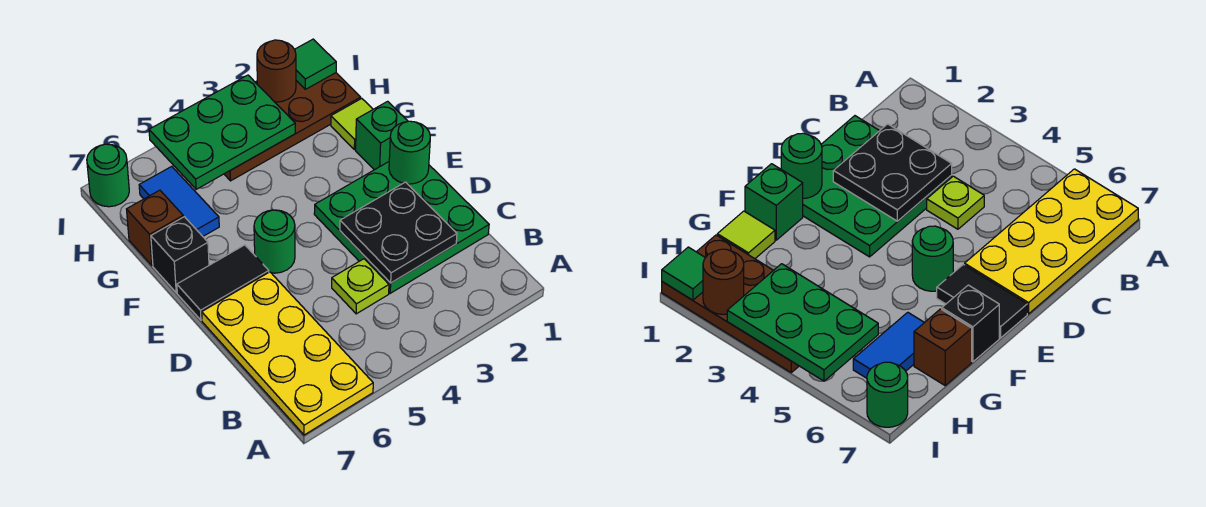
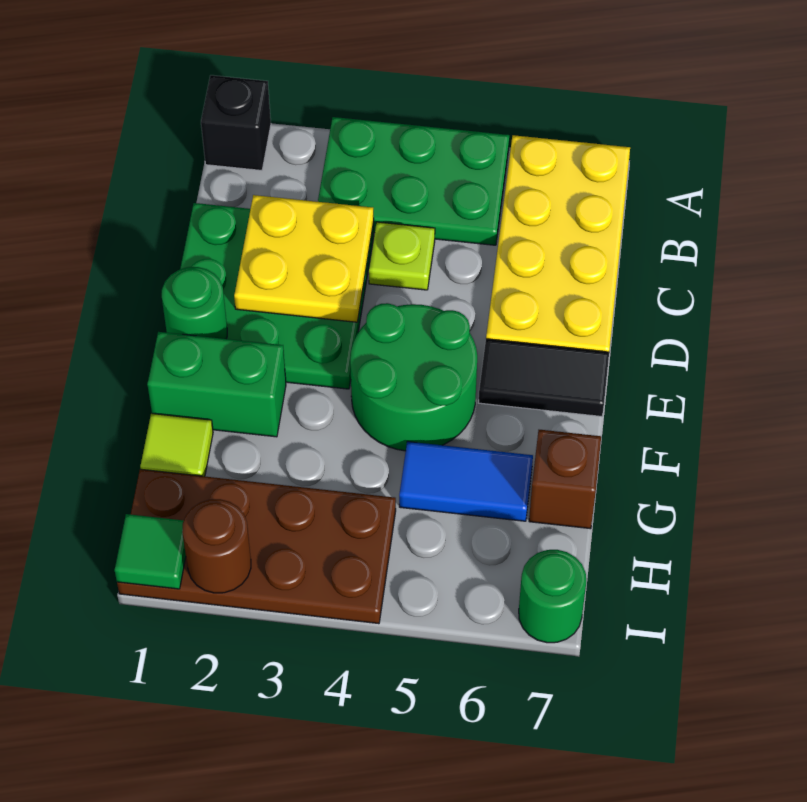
black 2x2 plate [340,182,457,283] -> yellow 2x2 plate [234,195,374,322]
green 1x1 round brick [254,210,295,273] -> green 2x2 round brick [350,303,477,451]
green 1x1 brick [356,101,408,170] -> green 1x2 brick [147,332,286,437]
black 1x1 brick [151,217,209,293] -> black 1x1 brick moved to [201,75,271,170]
blue 1x2 tile [139,166,219,236] -> blue 1x2 tile turned to [399,441,533,521]
green 2x3 plate [149,75,295,189] -> green 2x3 plate moved to [318,117,509,245]

